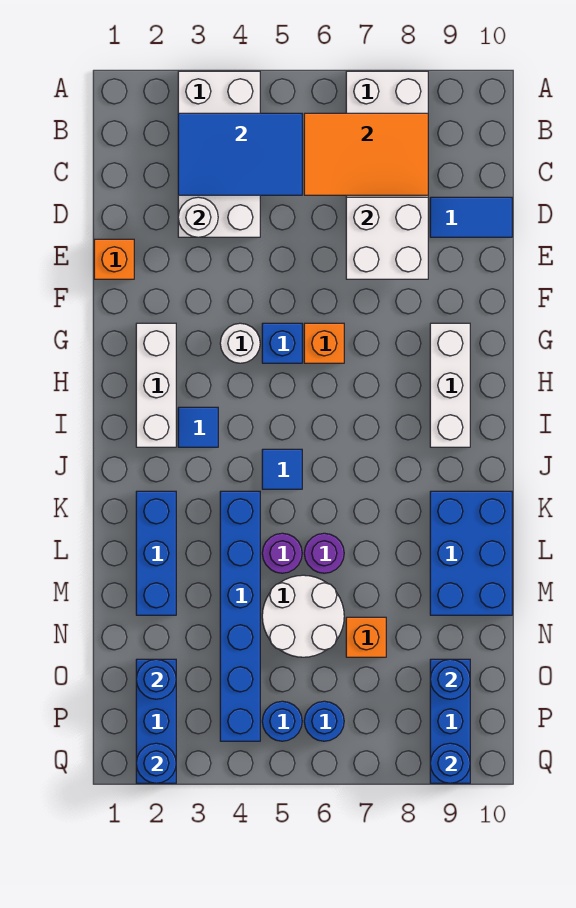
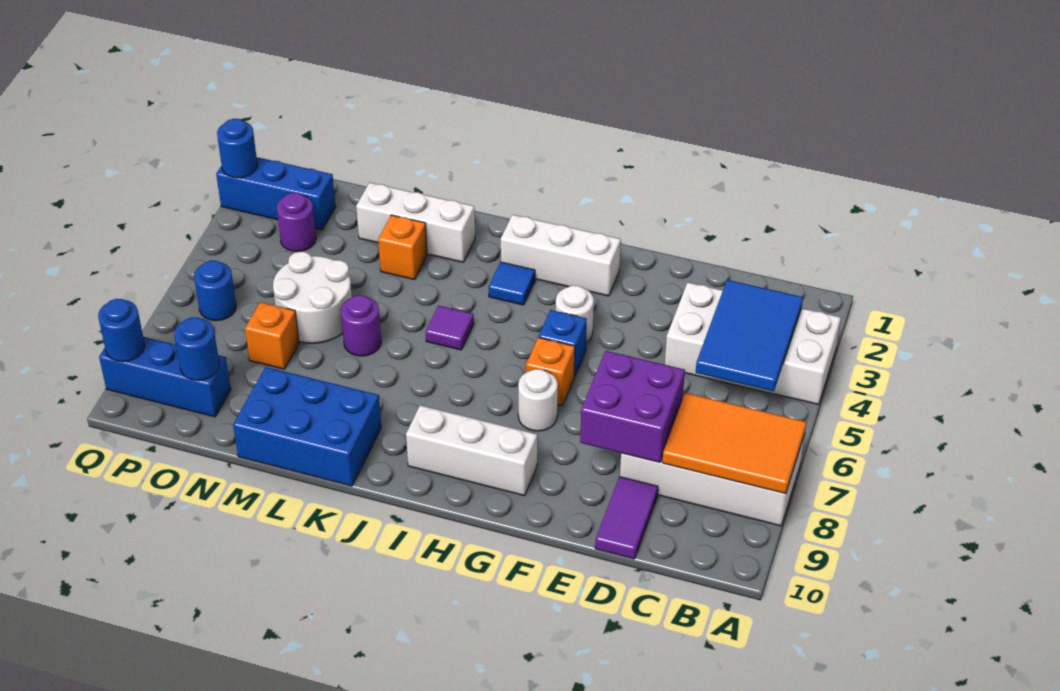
orange 2x3 tile [304,113,428,195] -> orange 2x3 tile turned to [662,393,806,494]
white 1x1 round brick [178,197,218,237] -> white 1x1 round brick moved to [518,369,558,431]
white 2x2 brick [346,197,428,279] -> purple 2x2 brick [580,351,685,462]
blue 1x2 tile [430,197,512,237] -> purple 1x2 tile [595,477,658,559]
orange 1x1 brick [94,239,134,279] -> orange 1x1 brick moved to [378,215,427,280]
blue 1x1 tile [262,449,302,489] -> purple 1x1 tile [426,306,474,350]
blue 1x3 brick [136,491,176,615] -> white 1x3 brick [356,183,475,262]
blue 1x6 brick [220,491,260,741] -> none
purple 1x1 round brick [262,533,302,573] -> purple 1x1 round brick moved to [277,193,316,251]
blue 1x1 round brick [136,659,176,699] -> none
blue 1x1 round brick [262,701,302,741] -> none

